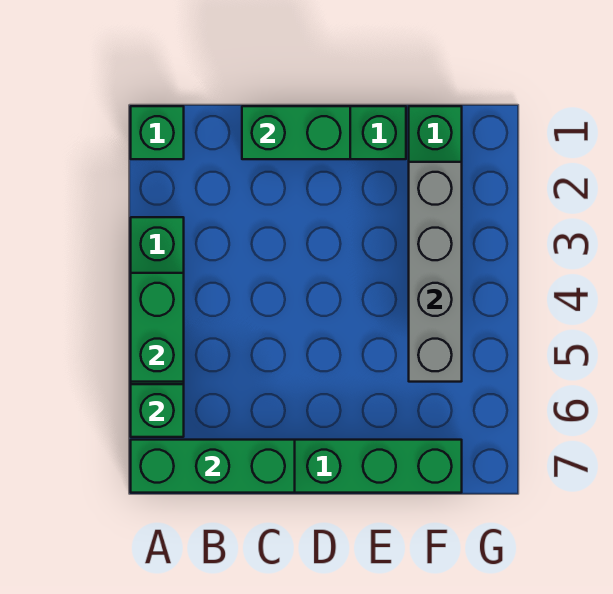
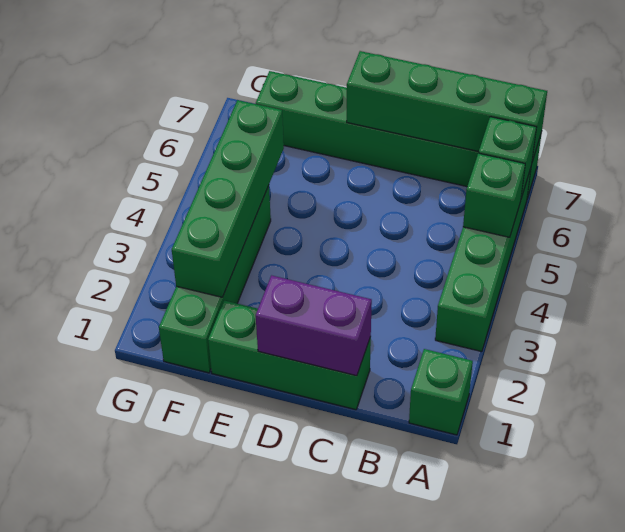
green 1x2 brick [131,273,184,382] -> green 1x1 brick [463,153,525,237]
green 1x3 brick [131,440,295,493] -> green 1x4 brick [347,51,547,161]
green 1x2 brick [242,106,350,159] -> purple 1x2 brick [256,275,372,376]
grey 1x4 brick [409,162,462,382] -> green 1x4 brick [172,100,284,297]

